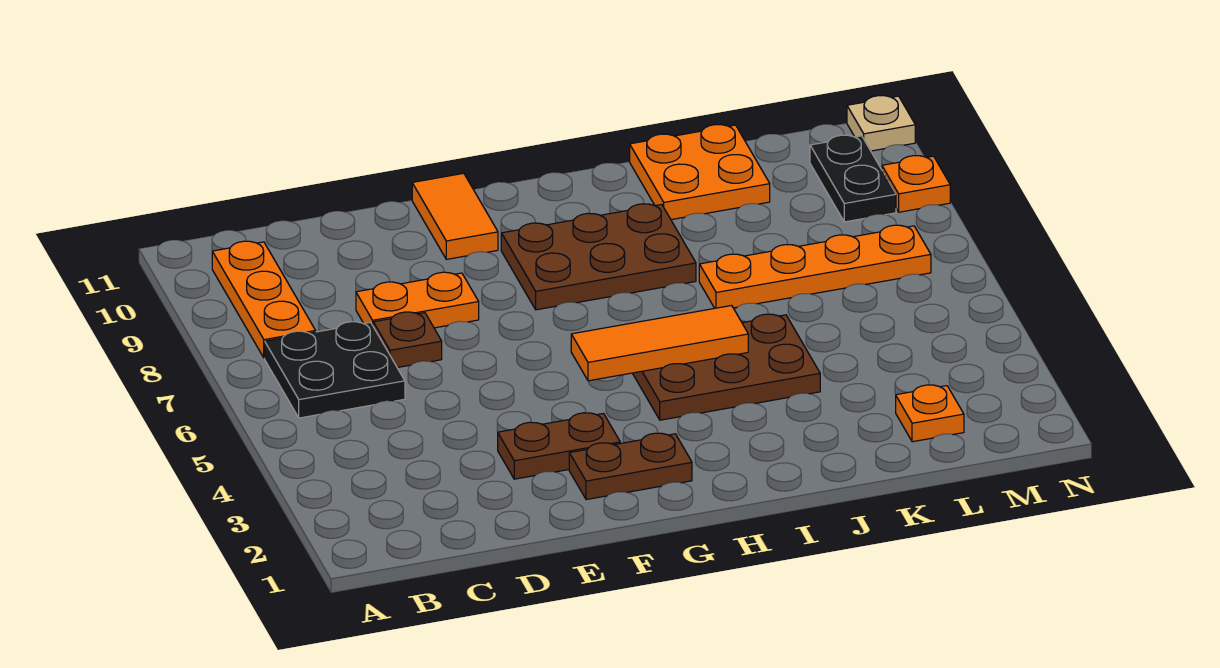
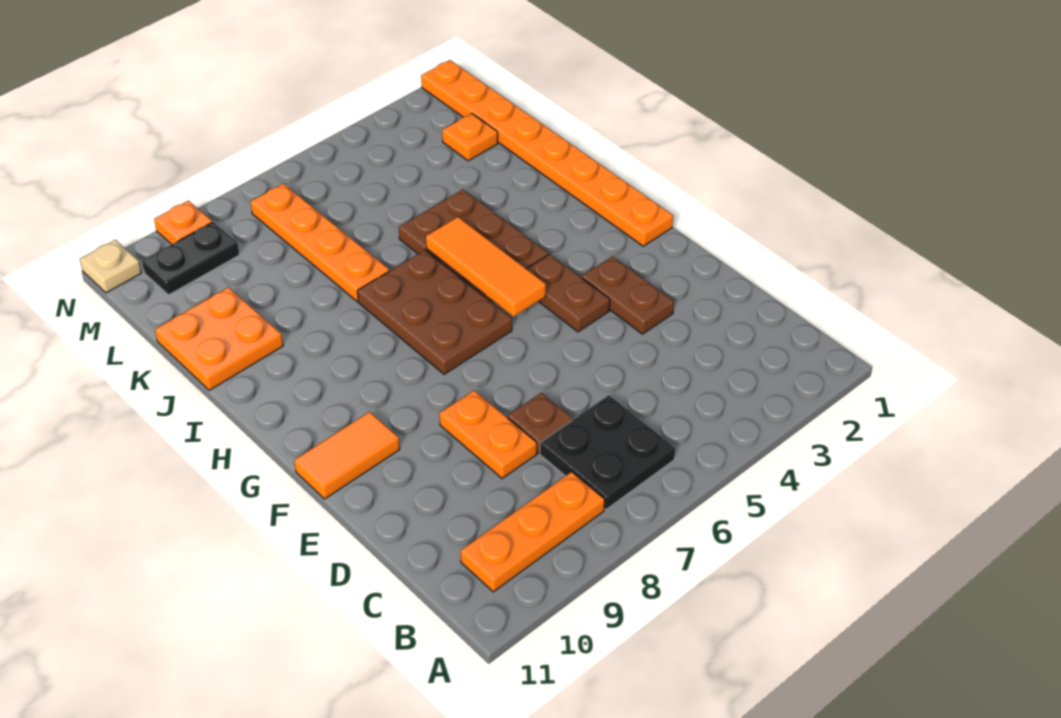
brown 1x2 plate [569,433,692,500] -> brown 1x2 plate moved to [527,254,610,332]
none -> orange 1x8 plate [421,60,673,246]
brown 2x3 plate [501,204,696,310] -> brown 2x3 plate moved to [357,250,512,374]

